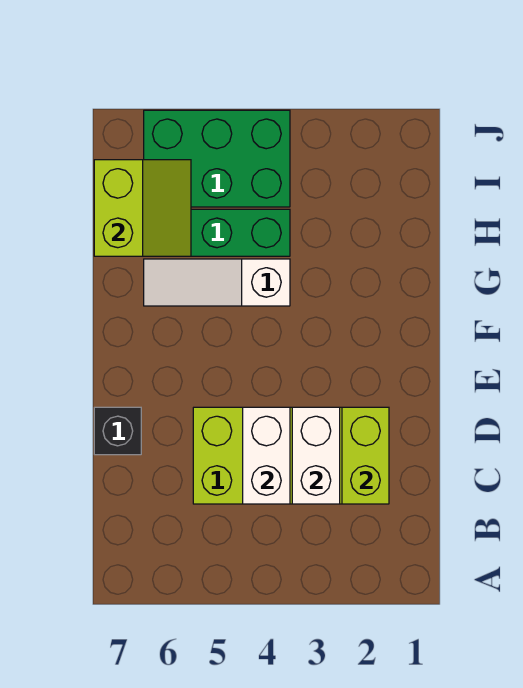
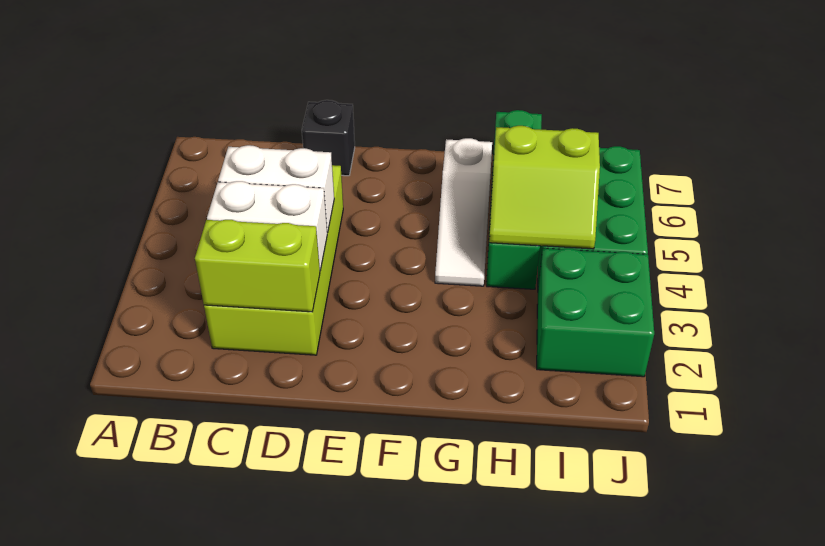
white 1x3 slope [144,259,290,306] -> white 1x3 slope turned to [435,138,492,286]
lime 2x2 slope [94,160,191,256] -> lime 2x2 slope moved to [489,126,600,249]
none -> green 2x2 brick [537,248,654,377]

